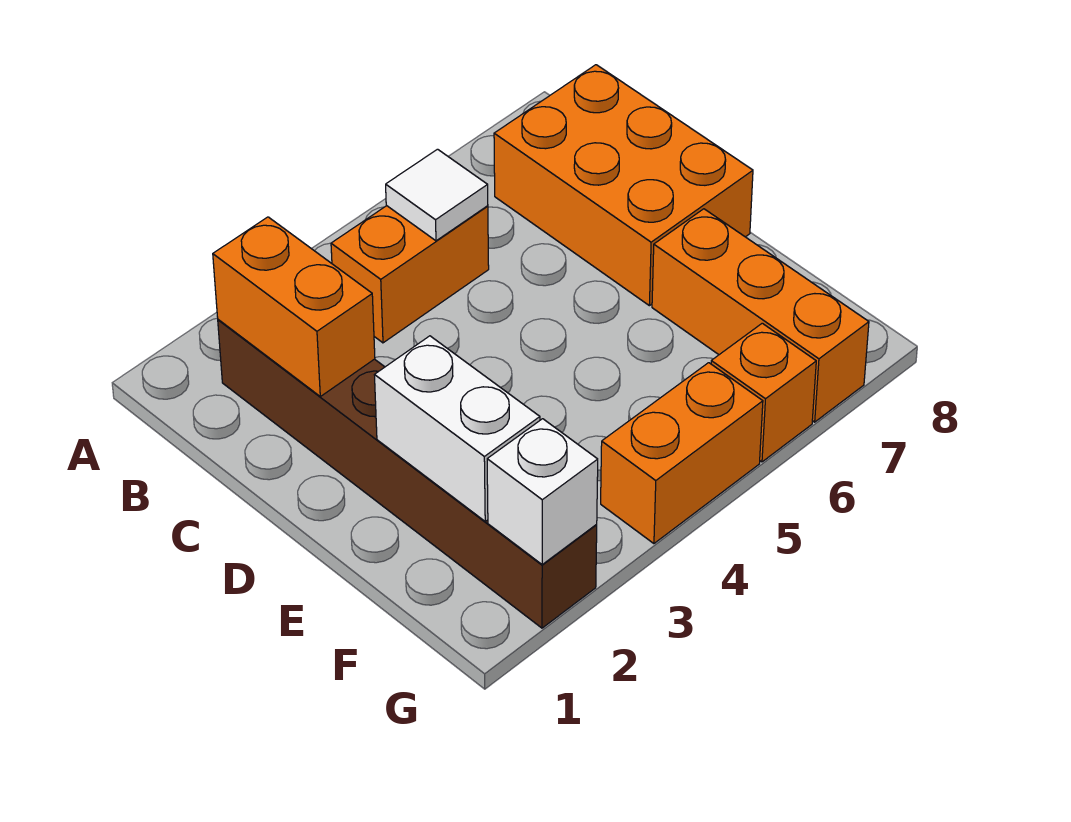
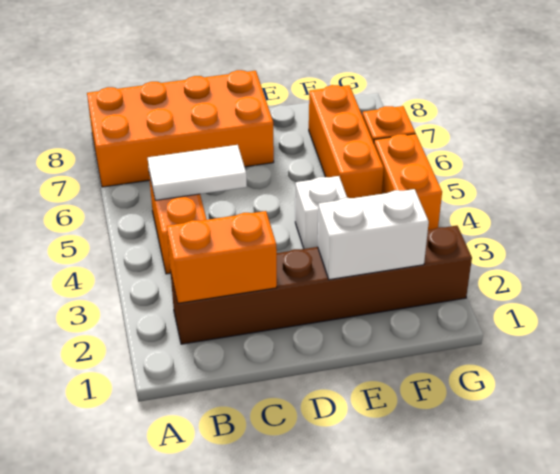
white 1x1 tile [386,149,488,241] -> white 1x2 tile [148,145,247,200]
orange 2x3 brick [494,65,753,306] -> orange 2x4 brick [87,70,274,187]
orange 1x3 brick [652,209,869,422] -> orange 1x3 brick turned to [309,85,384,198]
white 1x1 brick [487,419,598,565] -> white 1x1 brick moved to [295,176,347,249]

